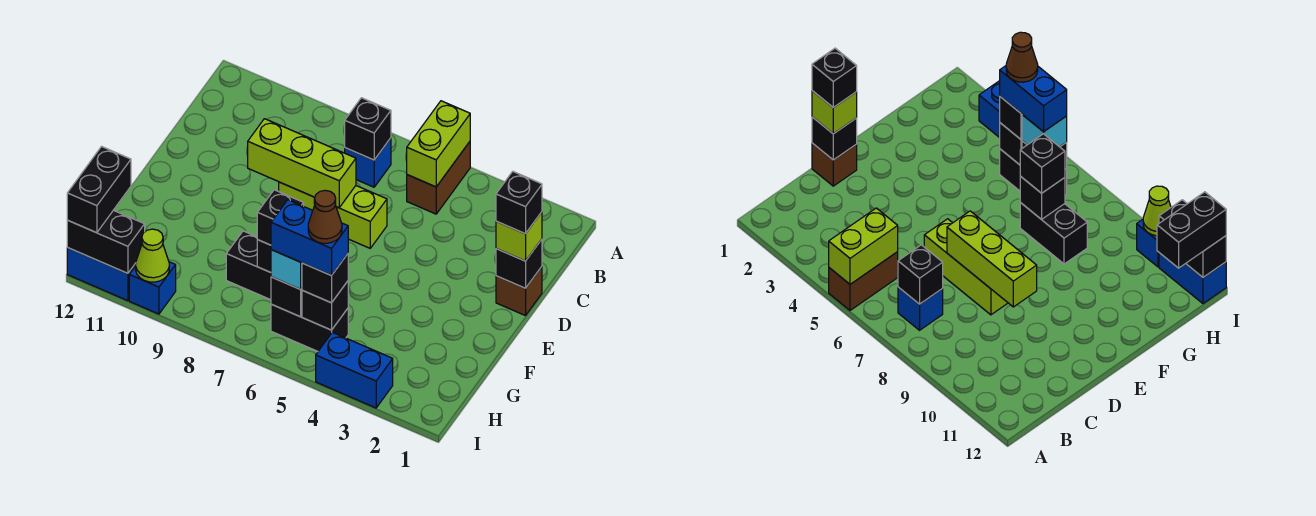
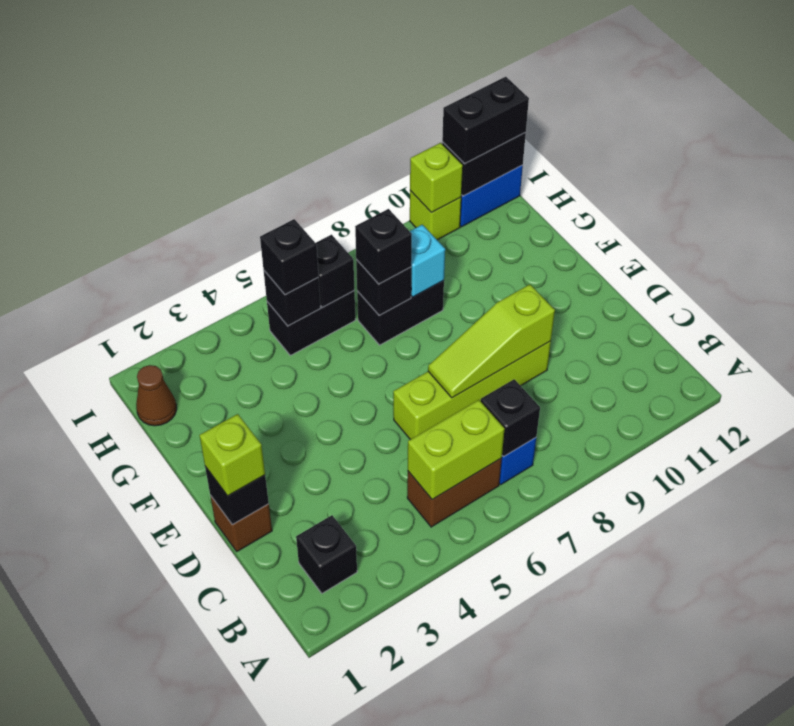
brown 1x2 brick [407,142,470,214] -> brown 1x2 brick turned to [407,458,502,527]
lime 1x2 brick [407,101,470,187] -> lime 1x2 brick turned to [408,400,505,500]
black 1x1 brick [496,172,542,234] -> black 1x1 brick moved to [296,515,357,593]
lime 1x3 brick [279,182,387,248] -> lime 1x4 brick [393,341,551,440]
lime 1x3 brick [248,119,356,208] -> lime 1x3 slope [428,284,555,398]
blue 1x2 brick [271,200,348,276] -> none
brown 1x1 cone [308,190,342,243] -> brown 1x1 cone moved to [136,365,177,426]
cyan 1x1 brick [271,250,302,289] -> cyan 1x1 brick moved to [410,225,445,297]
black 1x2 brick [67,147,131,233] -> black 1x2 brick turned to [442,77,529,164]
blue 1x2 brick [316,332,393,408] -> none
blue 1x1 brick [129,262,176,314] -> lime 1x1 brick [410,191,461,240]
lime 1x1 cone [136,229,169,282] -> lime 1x1 brick [410,143,463,213]

